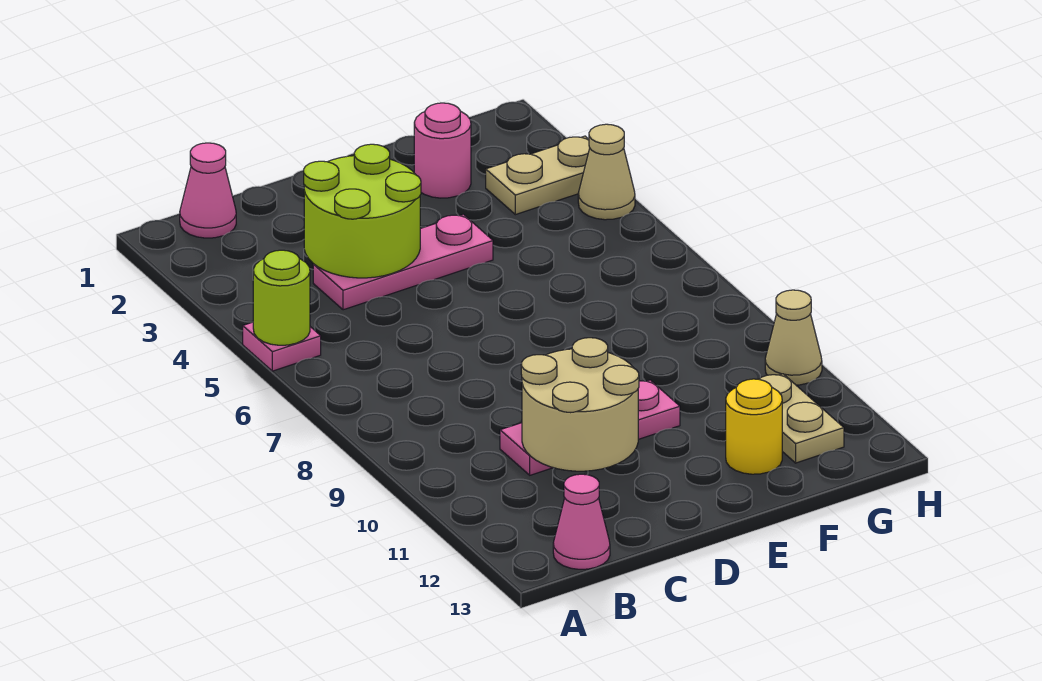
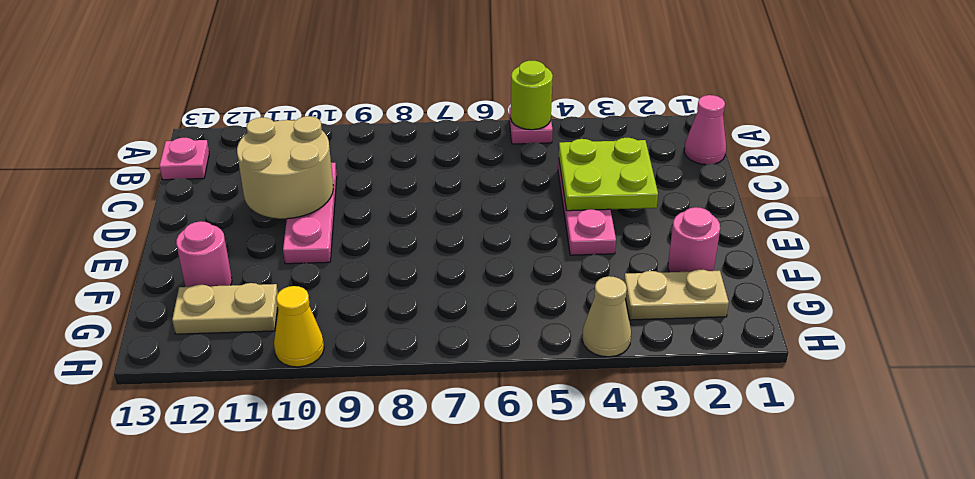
pink 1x1 cone [553,474,610,569] -> pink 1x1 plate [159,138,209,180]
lime 2x2 round brick [304,144,421,278] -> lime 2x2 plate [559,138,658,211]
yellow 1x1 round brick [726,379,782,474] -> pink 1x1 round brick [176,221,232,287]
tan 1x2 plate [486,136,590,215] -> tan 1x2 plate turned to [624,269,729,320]
tan 1x1 cone [765,290,822,385] -> yellow 1x1 cone [274,286,324,367]

